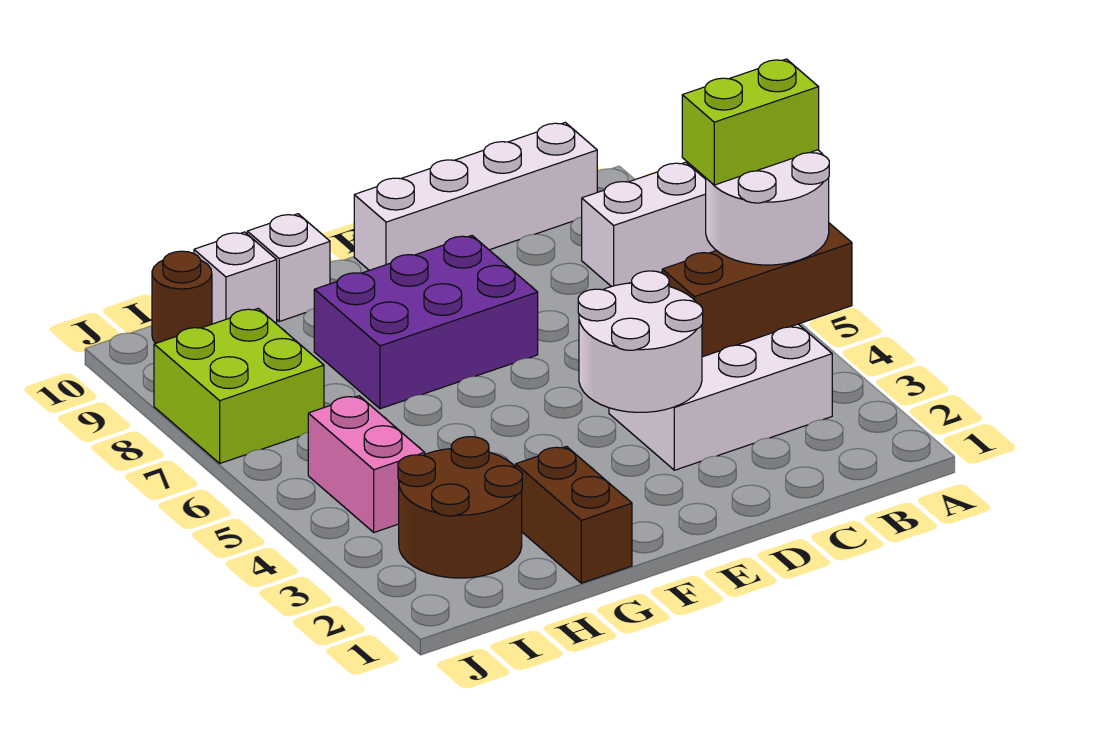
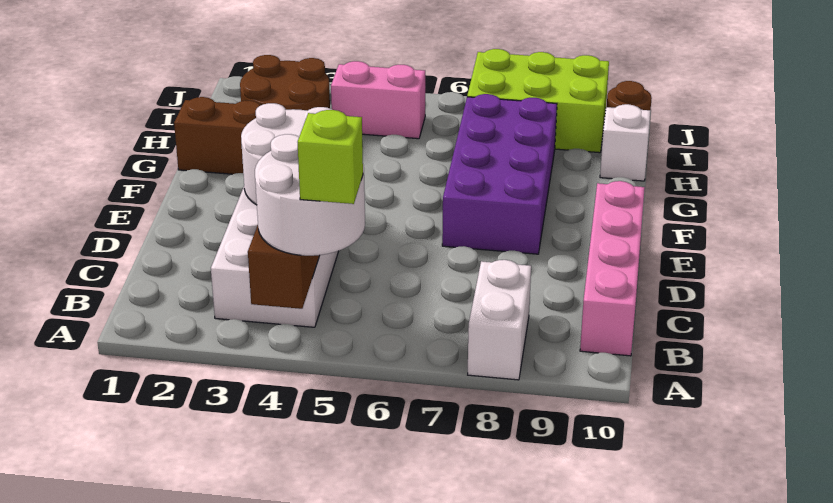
lime 1x2 brick [682,59,819,185] -> lime 1x1 brick [298,110,363,204]
white 1x4 brick [354,122,597,270] -> pink 1x4 brick [580,181,645,356]
purple 2x3 brick [314,236,538,409] -> purple 2x4 brick [442,94,557,254]
white 1x1 brick [247,214,330,321] -> none
lime 2x2 brick [154,308,324,463] -> lime 2x3 brick [467,49,609,153]

